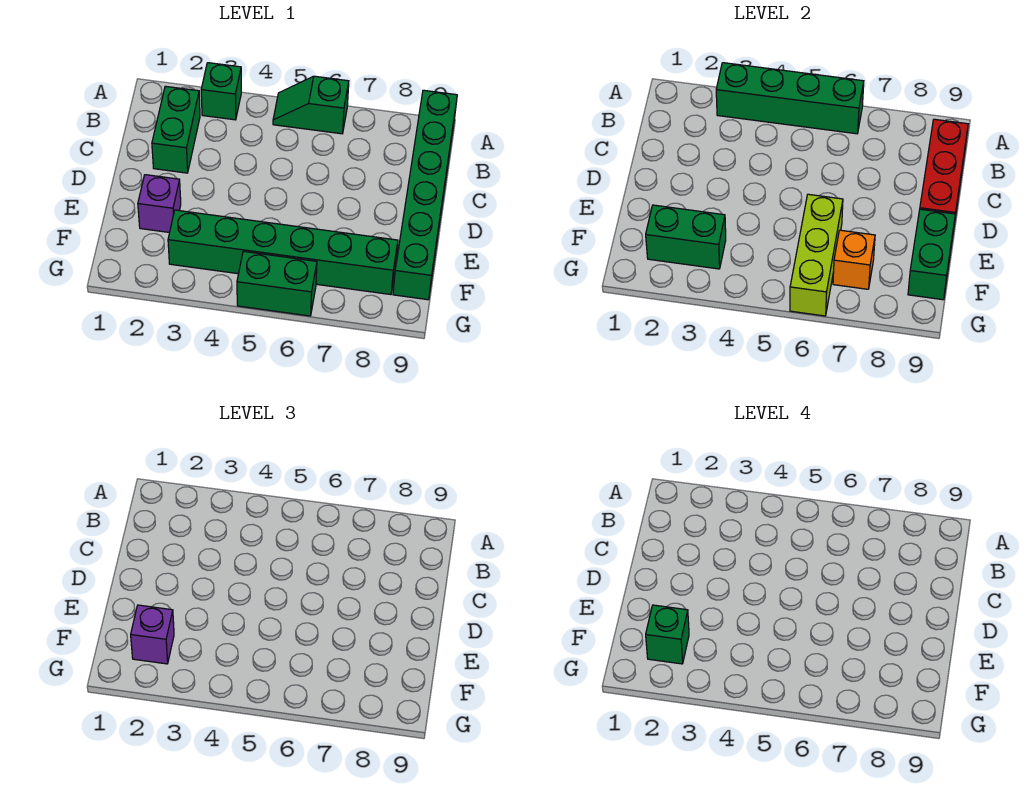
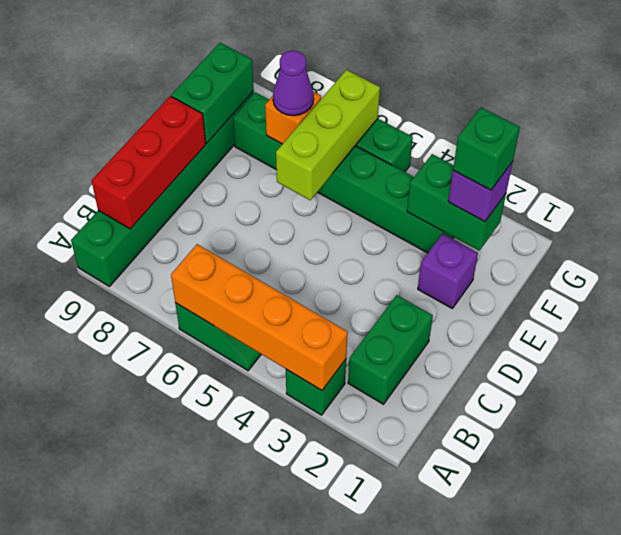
green 1x4 brick [716,63,864,134] -> orange 1x4 brick [171,244,348,390]
none -> purple 1x1 cone [273,50,314,116]

